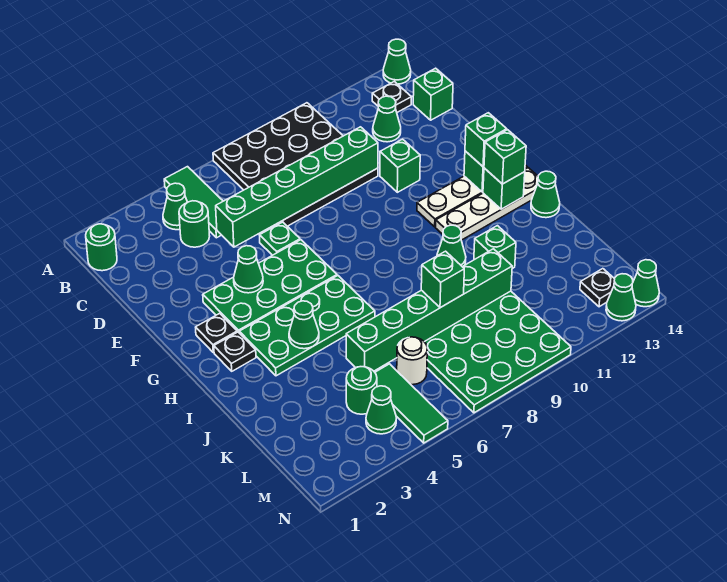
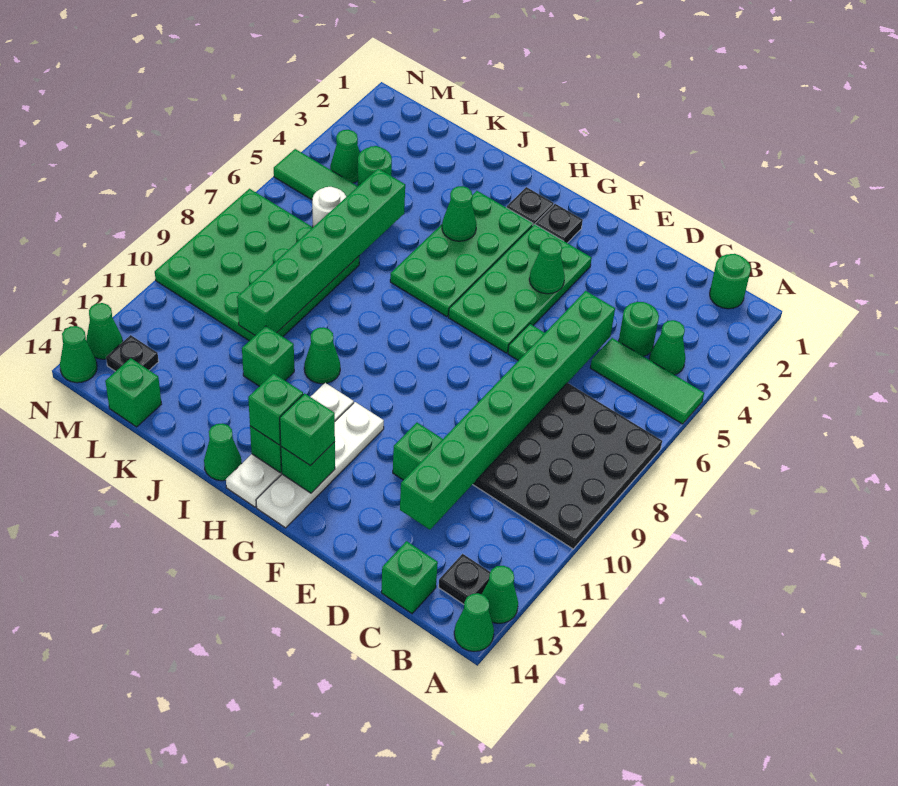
green 1x1 cone [373,96,401,142] -> green 1x1 cone moved to [482,566,518,623]
green 1x6 brick [216,127,378,247] -> green 1x8 brick [400,291,615,530]
green 1x1 brick [421,251,464,308] -> green 1x1 brick moved to [105,358,161,427]

